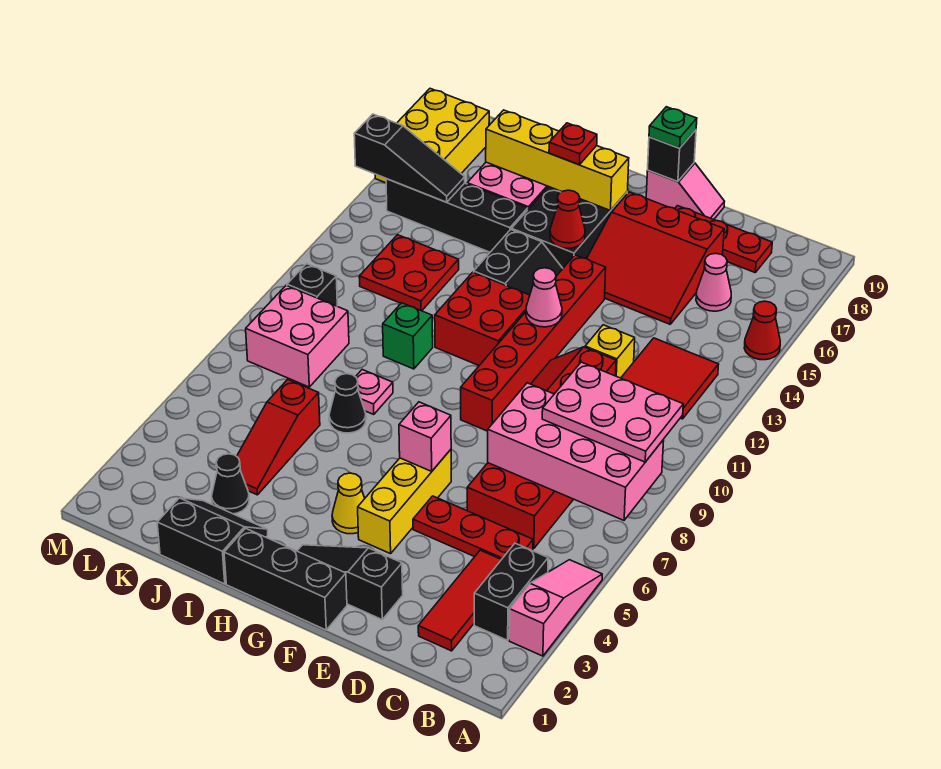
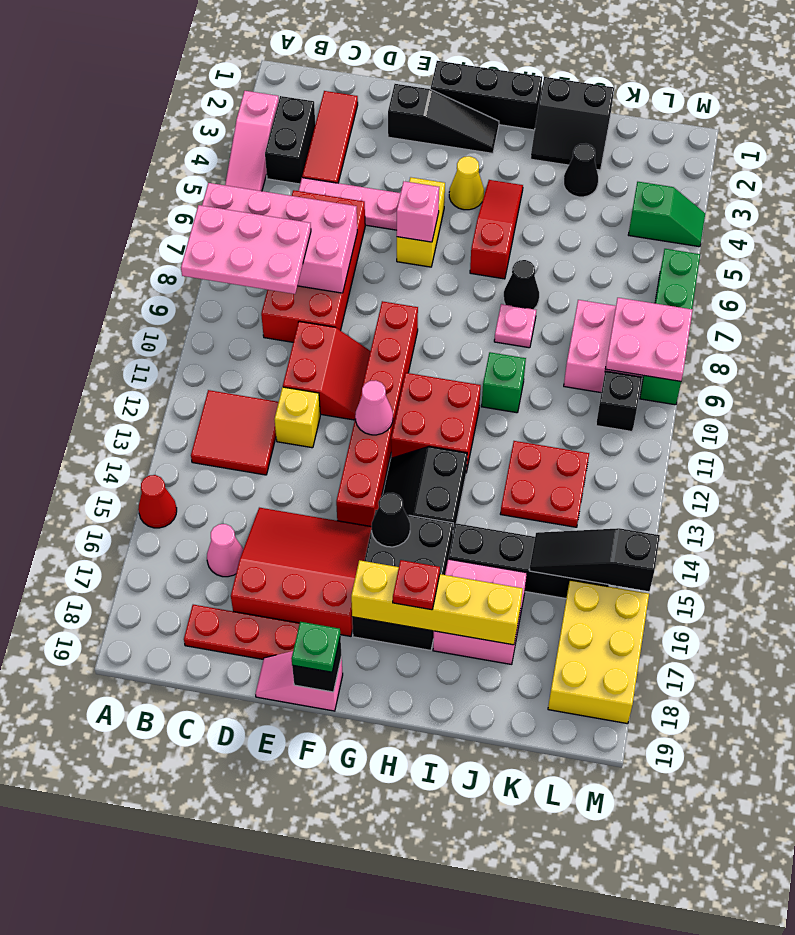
red 1x3 plate [413,496,533,559] -> pink 1x3 plate [299,178,401,230]
yellow 1x3 brick [358,450,451,554] -> yellow 1x2 brick [397,177,445,267]
red 1x1 cone [550,190,585,248] -> black 1x1 cone [372,493,410,547]
red 1x3 slope [237,379,320,495] -> red 1x3 slope moved to [470,180,523,279]
none -> green 1x2 slope [628,182,705,247]
none -> pink 2x2 plate [605,298,693,381]
none -> green 1x4 brick [640,249,700,405]

